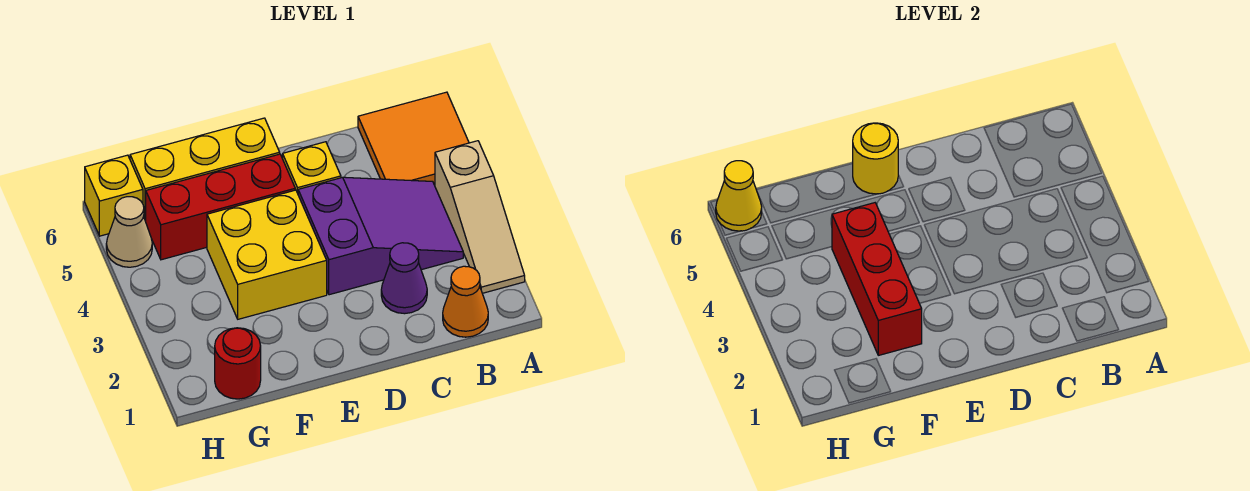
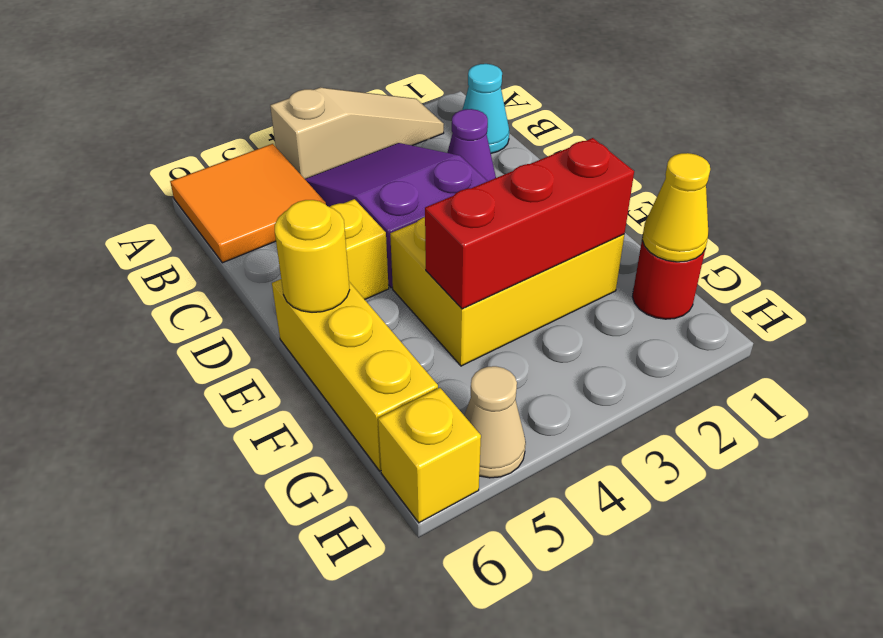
orange 1x1 cone [443,266,488,337] -> cyan 1x1 cone [462,64,509,153]
yellow 2x2 brick [207,190,327,319] -> yellow 2x3 brick [390,217,624,366]
red 1x3 brick [146,154,295,260] -> none
yellow 1x1 cone [716,161,762,231] -> yellow 1x1 cone moved to [642,153,710,262]

